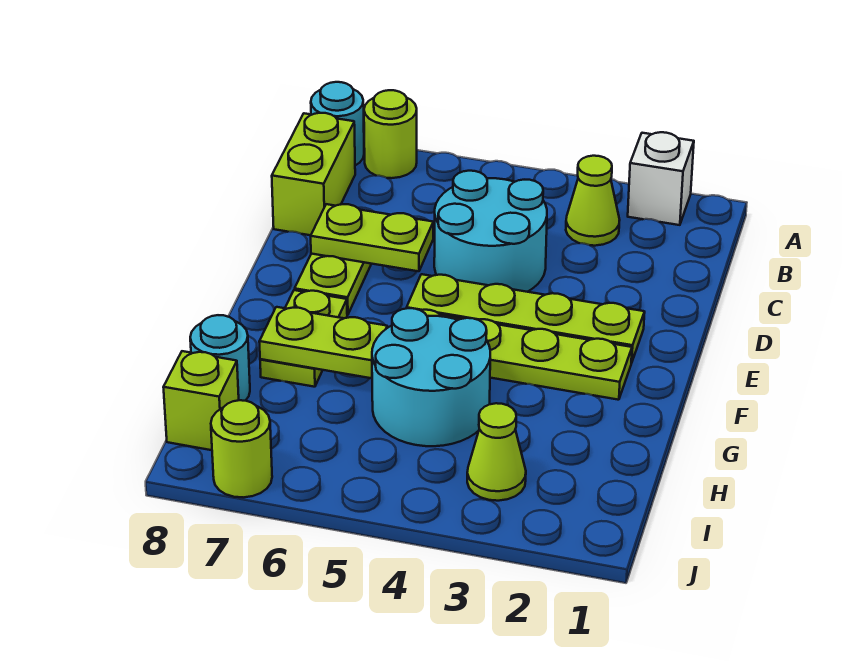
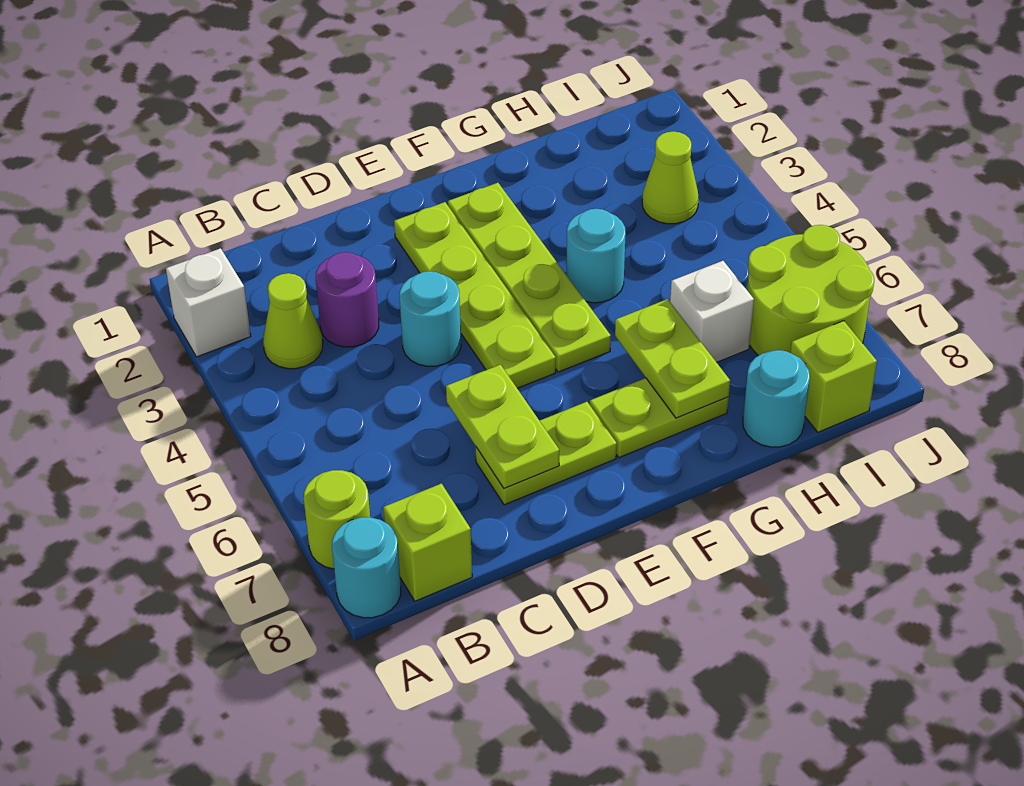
lime 1x2 brick [272,113,355,235] -> lime 1x1 brick [383,484,472,601]
none -> purple 1x1 round brick [316,252,379,347]
cyan 2x2 round brick [434,171,547,292] -> cyan 1x1 round brick [400,271,461,366]
cyan 2x2 round brick [372,308,490,446] -> cyan 1x1 round brick [566,209,626,303]
none -> white 1x1 brick [670,261,754,362]
lime 1x1 round brick [211,400,272,497] -> lime 2x2 round brick [747,225,874,356]

